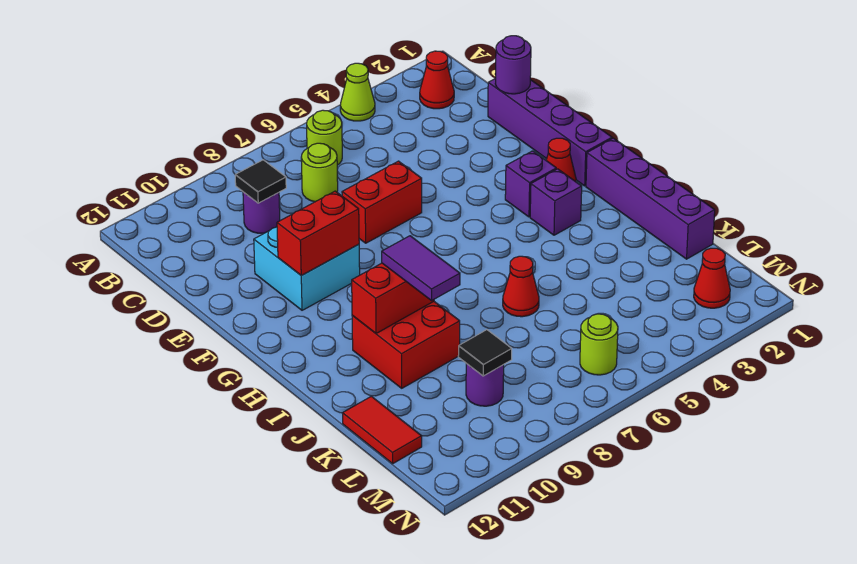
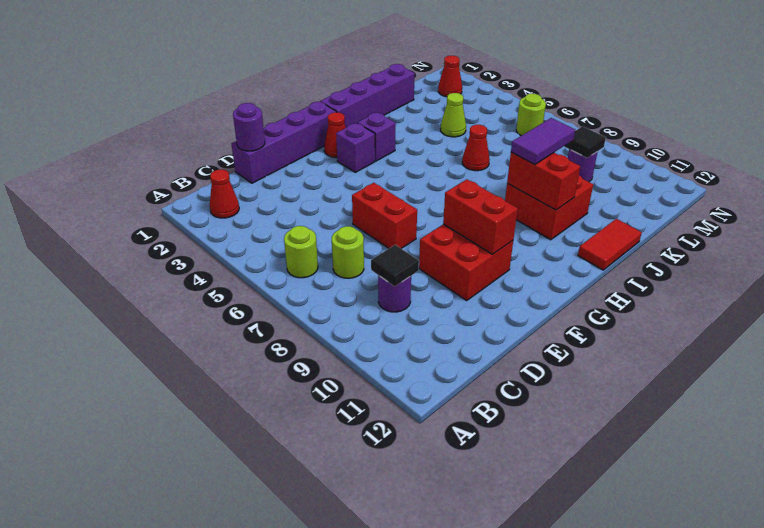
lime 1x1 cone [340,63,375,121] -> lime 1x1 cone moved to [440,93,466,137]
cyan 2x2 brick [254,227,360,310] -> red 2x2 brick [419,224,513,300]
red 1x2 tile [343,396,422,464] -> red 1x2 tile moved to [578,219,642,270]

